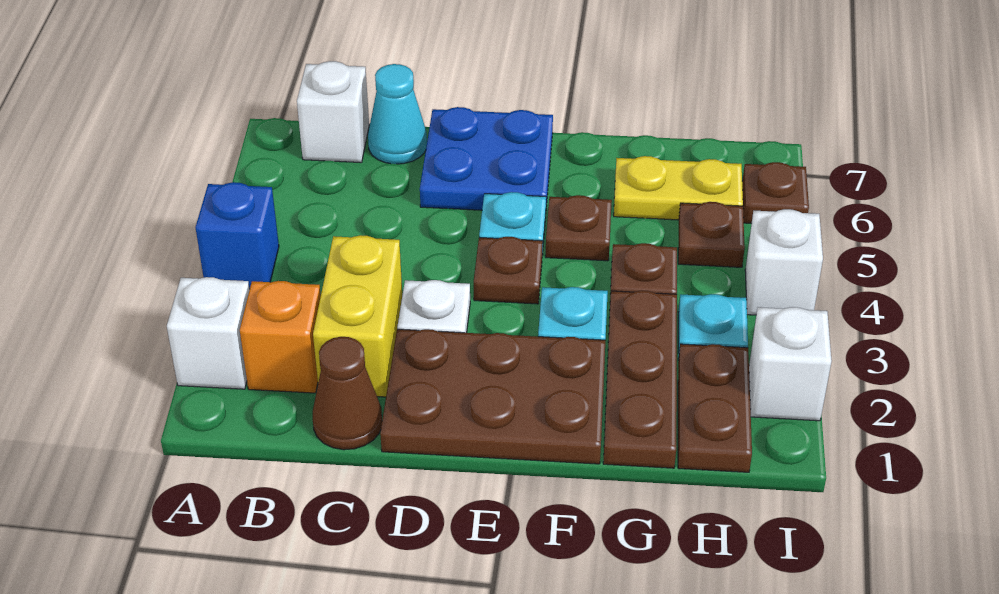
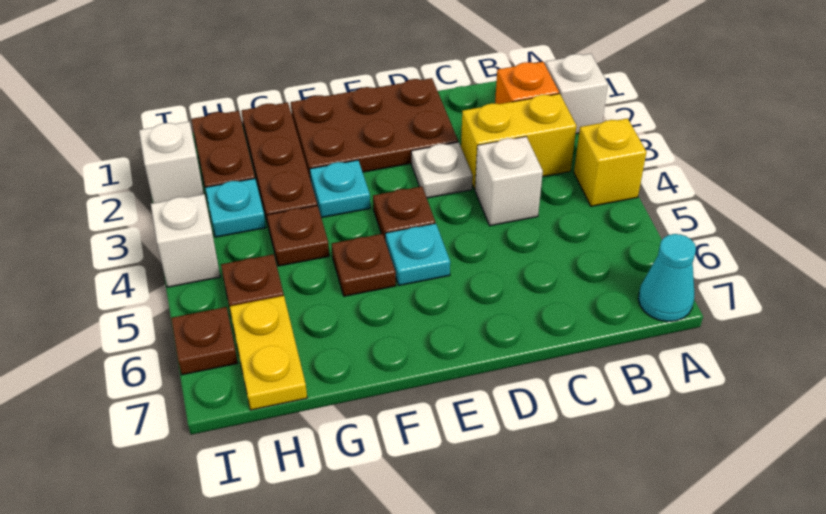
blue 1x1 brick [195,182,279,289] -> yellow 1x1 brick [574,118,646,206]
white 1x1 brick [297,61,369,163] -> white 1x1 brick moved to [475,137,543,226]
brown 1x1 cone [313,337,382,450] -> none
yellow 1x2 brick [313,235,402,397] -> yellow 1x2 brick turned to [461,94,577,189]
cyan 1x1 cone [368,64,427,164] -> cyan 1x1 cone moved to [638,234,696,322]
blue 2x2 plate [420,107,553,210] -> none
yellow 1x2 plate [614,156,743,220] -> yellow 1x2 plate turned to [229,296,307,410]

